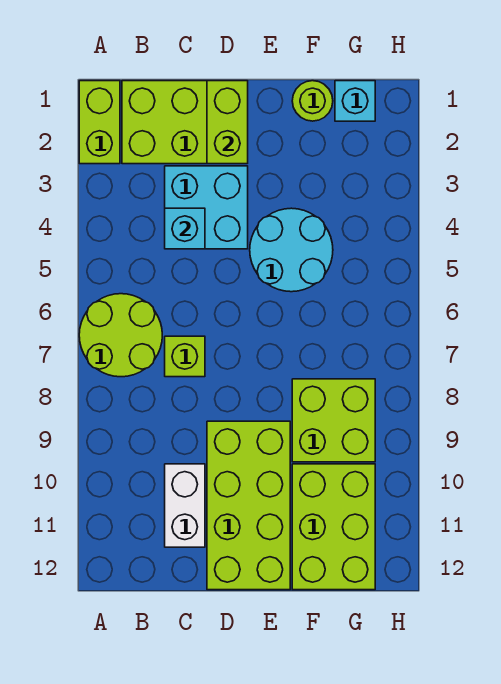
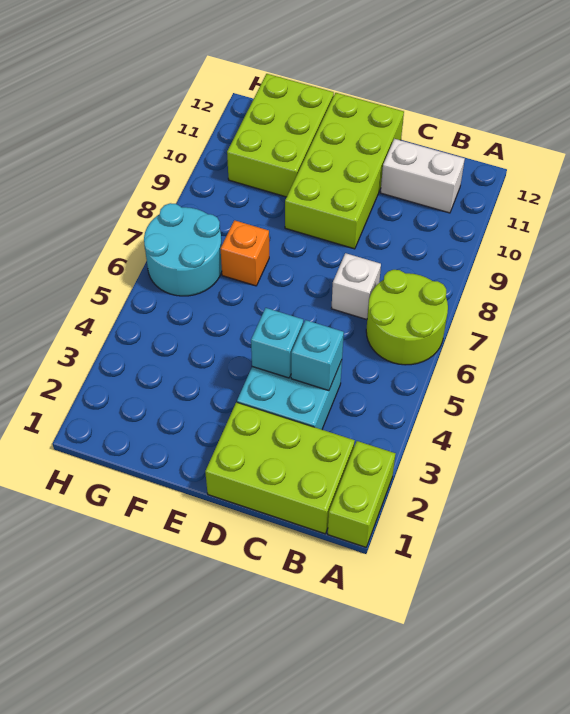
lime 1x1 brick [165,336,205,377] -> white 1x1 brick [331,253,381,320]
white 1x2 brick [165,464,205,547] -> white 1x2 brick turned to [381,139,465,213]
lime 1x2 brick [207,81,248,164] -> none
cyan 2x2 round brick [250,208,333,292] -> cyan 2x2 round brick moved to [144,203,222,296]
lime 1x1 round brick [292,81,333,121] -> none
none -> orange 1x1 brick [221,220,269,286]
lime 2x2 brick [292,379,375,462] -> none
cyan 1x1 brick [335,81,375,121] -> cyan 1x1 brick moved to [251,308,303,378]

